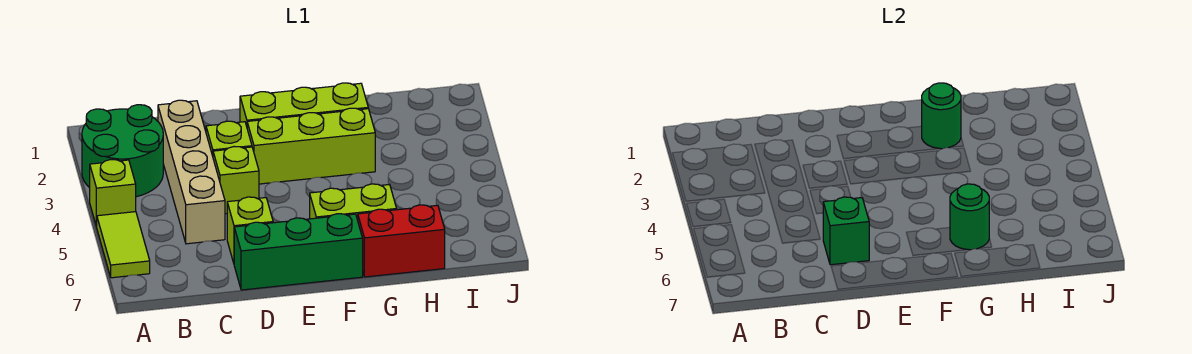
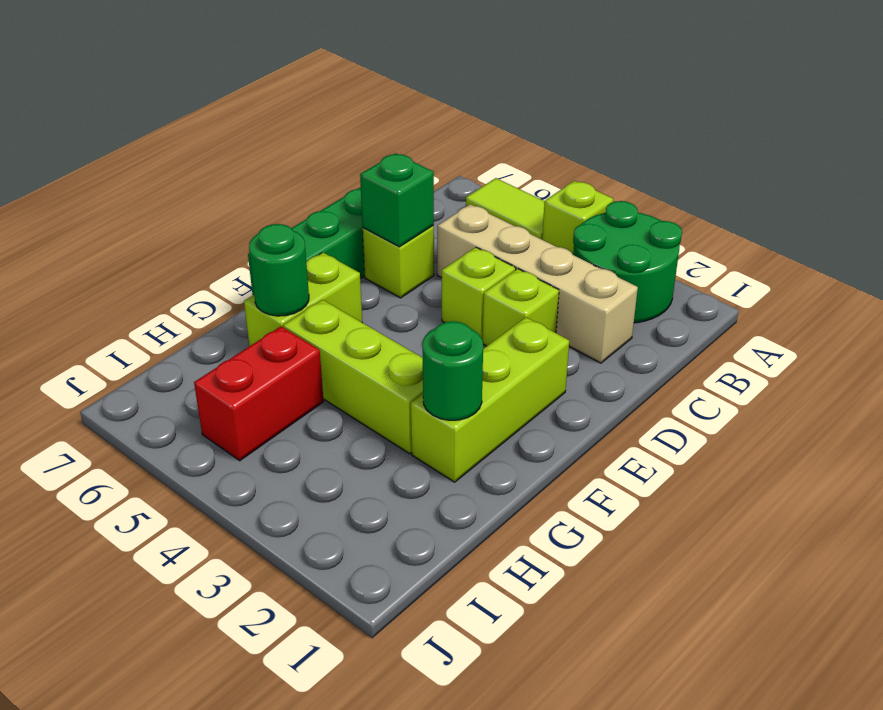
lime 1x3 brick [247,108,375,184] -> lime 1x3 brick turned to [283,300,423,454]
red 1x2 brick [358,205,445,277] -> red 1x2 brick moved to [194,326,324,461]

